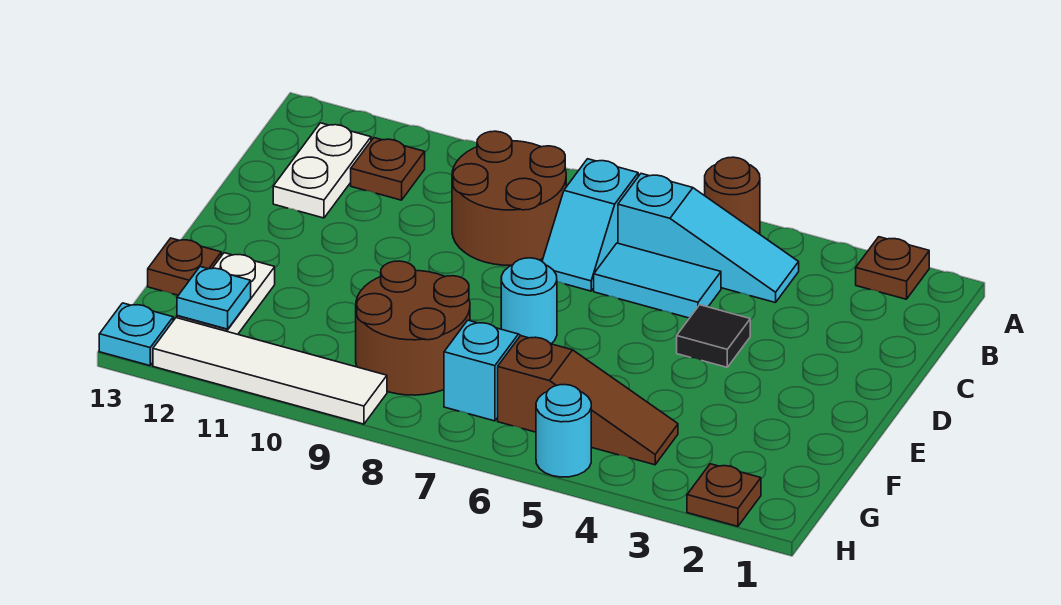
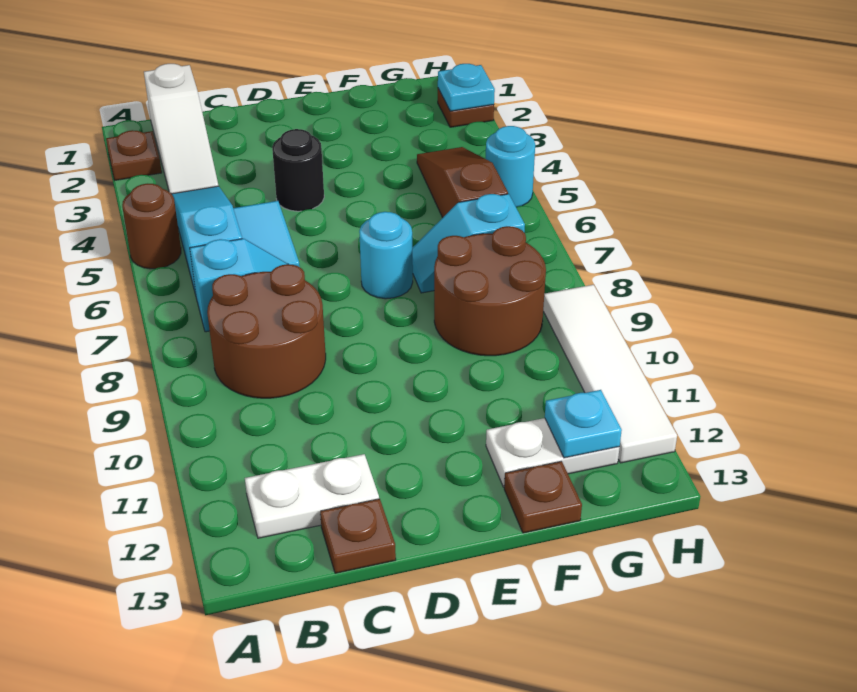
none -> white 1x3 slope [144,64,218,194]
brown 1x1 plate [351,138,425,200] -> brown 1x1 plate moved to [320,499,396,573]
black 1x1 tile [677,305,750,367] -> black 1x1 round brick [272,129,324,211]
cyan 1x1 plate [99,303,173,366] -> cyan 1x1 plate moved to [438,64,495,111]

